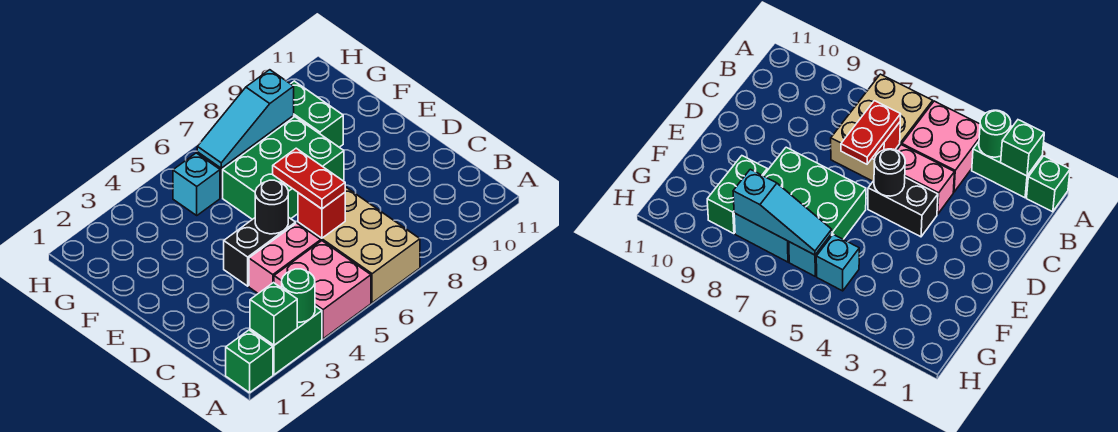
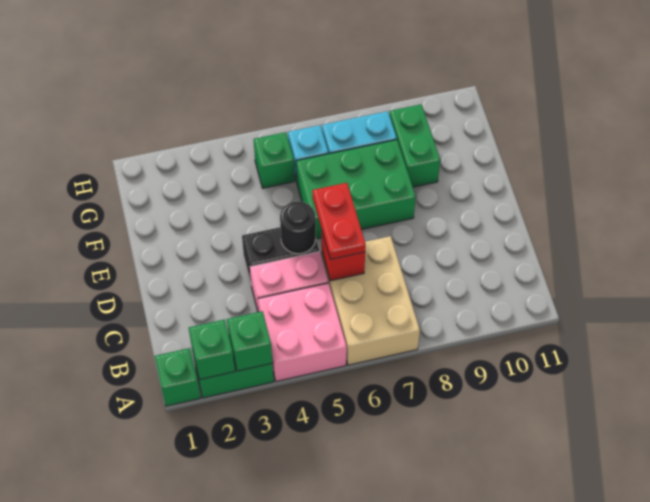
green 1x1 round brick [282,269,315,322] -> green 1x1 brick [227,311,272,371]
cyan 1x1 brick [173,153,220,215] -> green 1x1 brick [254,132,295,188]
cyan 1x3 slope [197,70,294,168] -> none

